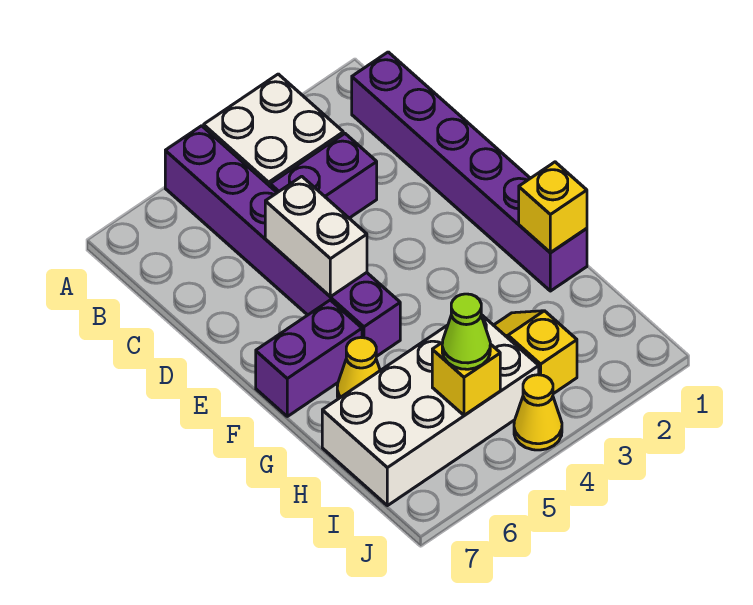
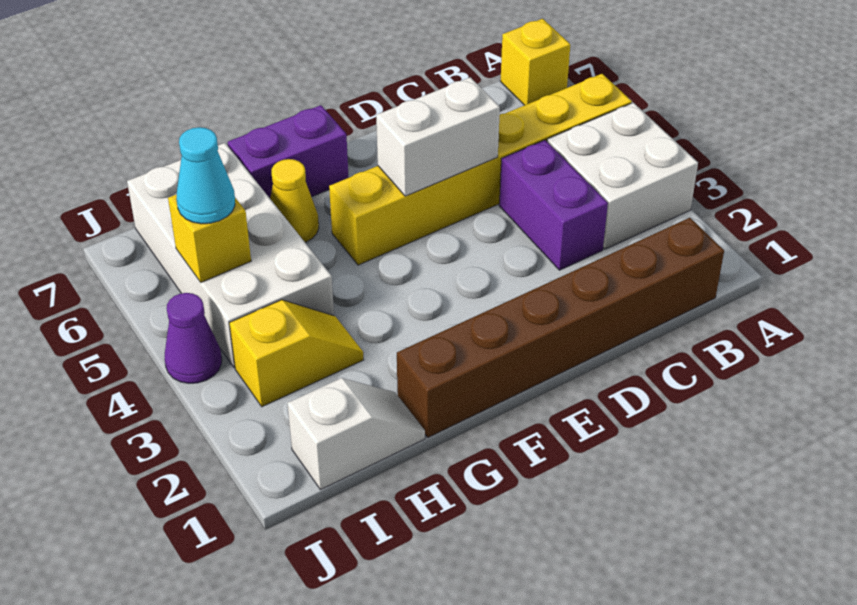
purple 1x6 brick [165,126,400,357] -> yellow 1x6 brick [329,74,632,265]
purple 1x6 brick [352,52,587,291] -> brown 1x6 brick [397,218,724,437]
purple 1x2 brick [256,300,362,416] -> purple 1x2 brick turned to [228,105,349,198]
yellow 1x1 brick [519,162,587,252] -> yellow 1x1 brick moved to [500,19,570,105]
none -> white 1x2 slope [287,378,425,490]
lime 1x1 cone [442,294,490,369] -> cyan 1x1 cone [176,127,235,224]
yellow 1x1 cone [514,375,562,450] -> purple 1x1 cone [164,293,222,383]

